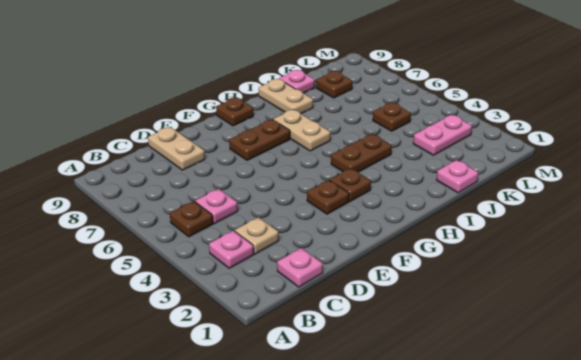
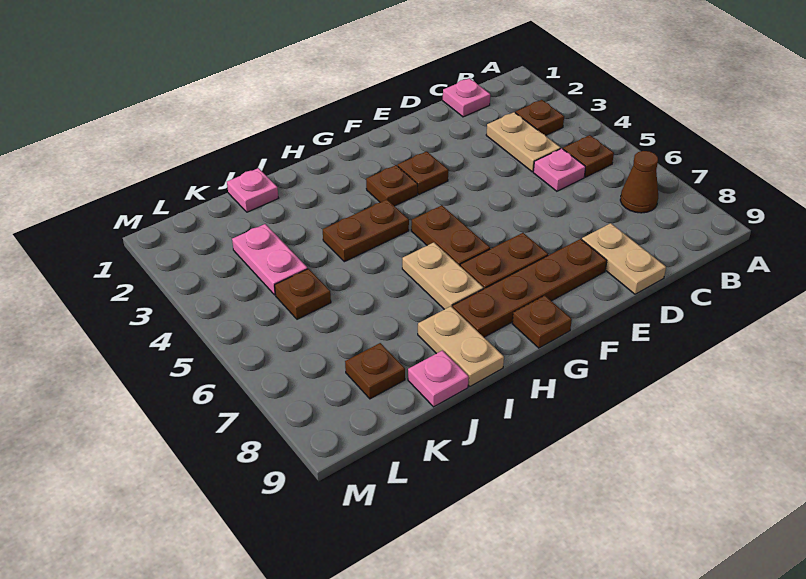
pink 1x1 plate [209,231,254,268] -> brown 1x1 plate [515,100,564,136]
none -> brown 1x1 cone [620,151,658,213]
tan 1x1 plate [235,217,279,254] -> tan 1x2 plate [486,112,561,172]
none -> brown 1x4 plate [453,239,607,337]
none -> brown 1x2 plate [411,205,490,266]
pink 1x2 plate [413,115,472,155] -> pink 1x2 plate turned to [232,224,308,295]

